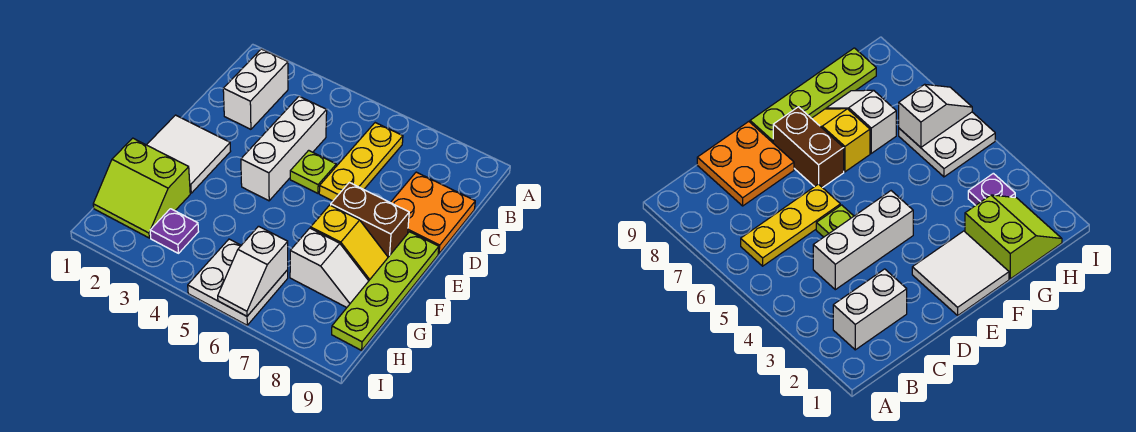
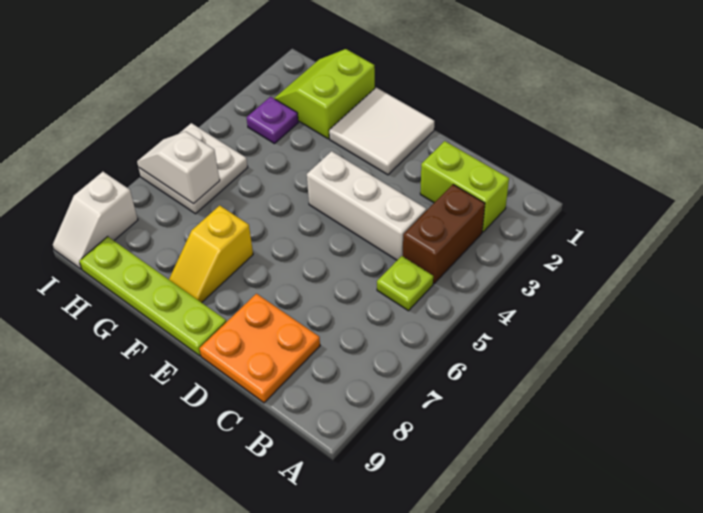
white 1x2 brick [223,49,288,129] -> lime 1x2 brick [420,141,509,232]
yellow 1x3 plate [319,123,403,201] -> none
lime 1x1 plate [290,150,336,193] -> lime 1x1 plate moved to [377,256,433,311]
brown 1x2 brick [331,183,409,257] -> brown 1x2 brick moved to [403,185,485,284]
white 1x2 slope [290,228,368,307] -> white 1x2 slope moved to [53,172,138,269]

